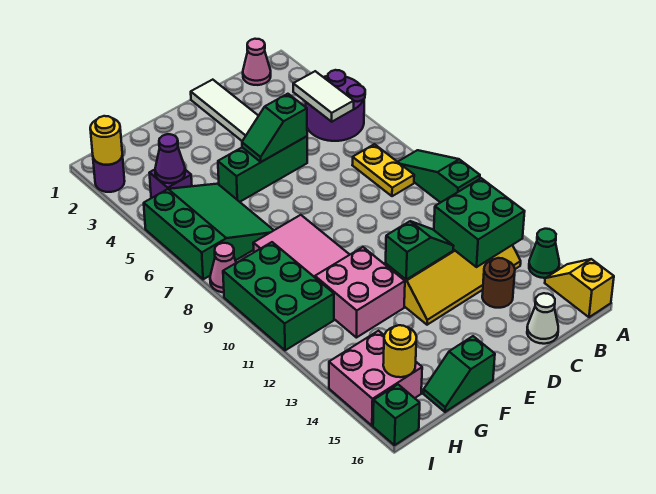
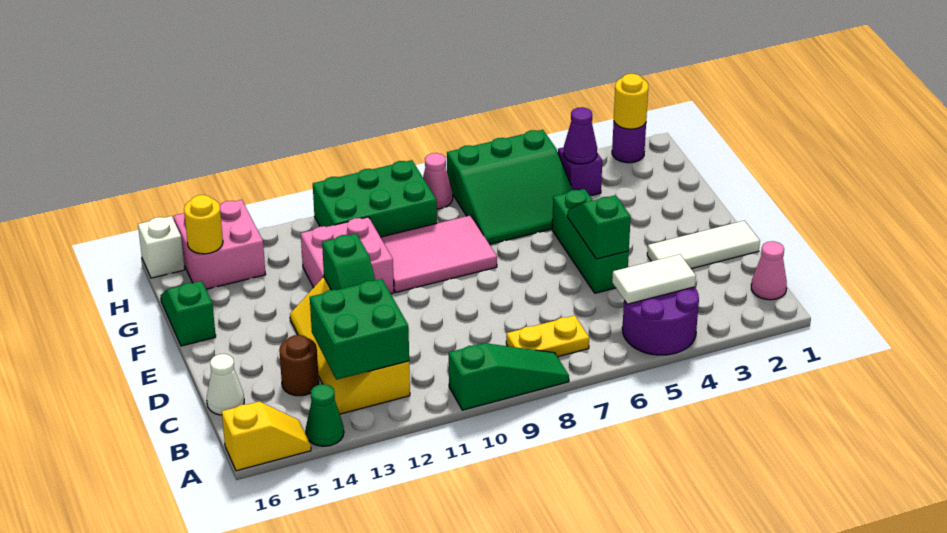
green 1x1 brick [373,385,420,445] -> white 1x1 brick [138,216,185,278]

